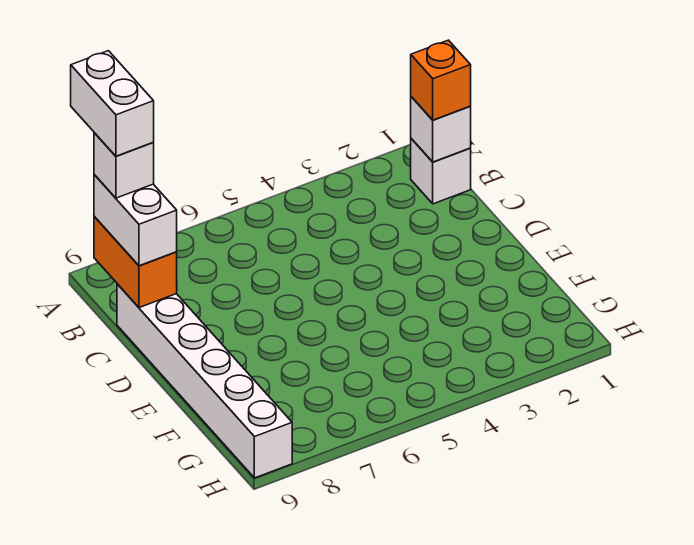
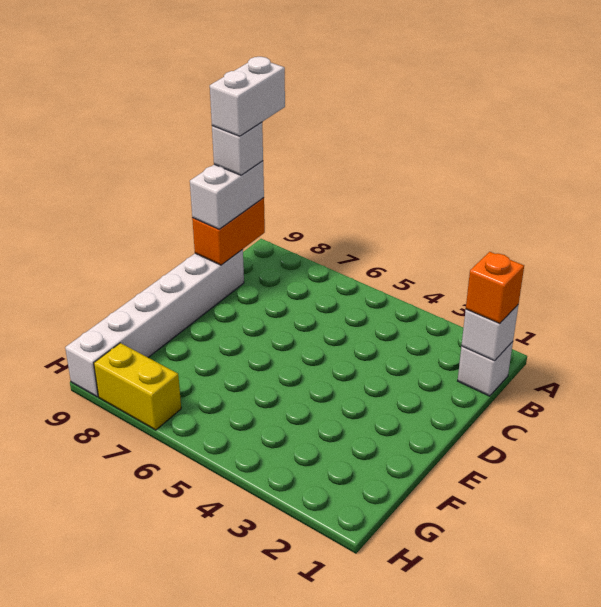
none -> yellow 1x2 brick [94,343,181,430]

